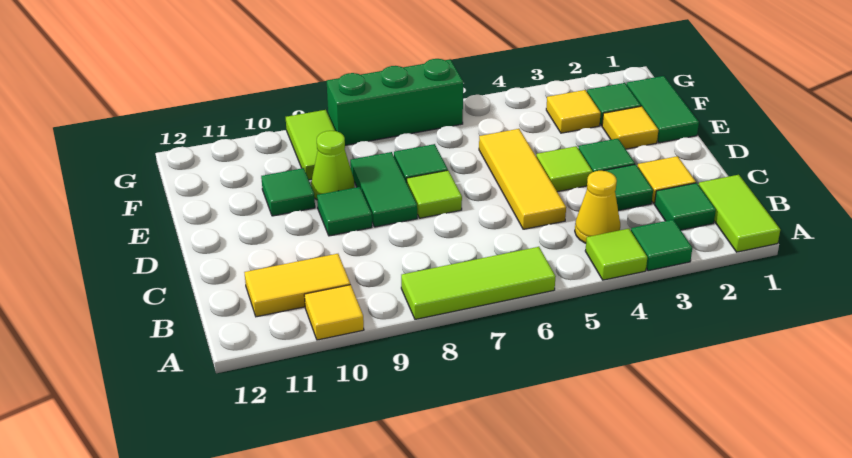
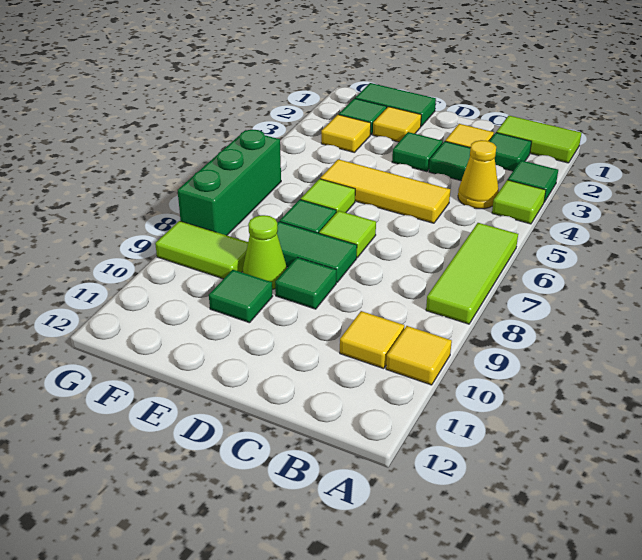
yellow 1x2 tile [244,254,350,317] -> yellow 1x1 tile [340,311,404,369]
lime 1x1 tile [536,146,593,192] -> lime 1x1 tile moved to [301,179,355,213]

